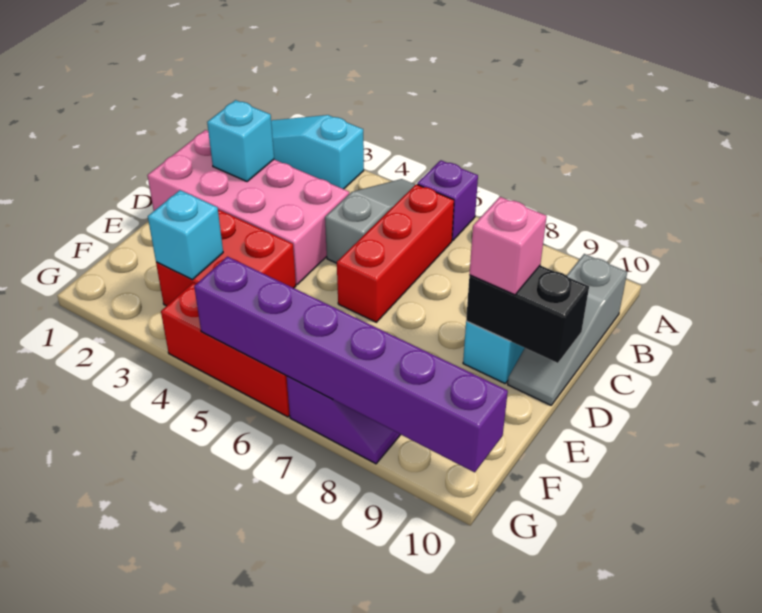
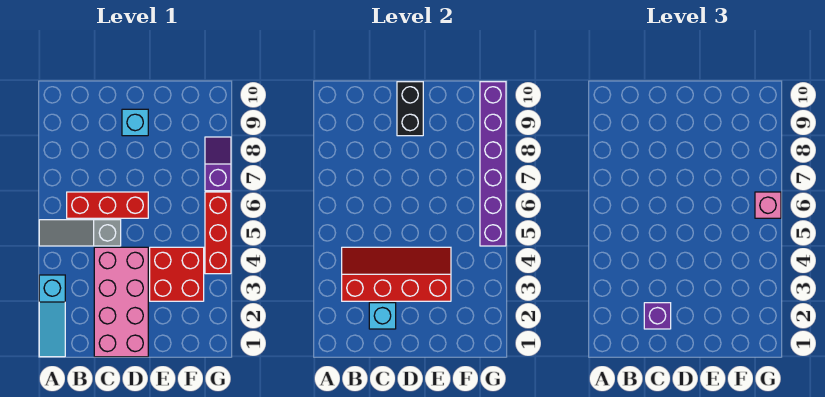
purple 1x1 brick [417,160,478,241] -> purple 1x1 brick moved to [644,303,671,329]
none -> red 2x4 slope [342,247,451,301]
grey 1x3 slope [508,254,627,405] -> none
pink 1x1 brick [469,197,547,295] -> pink 1x1 brick moved to [755,192,781,218]
cyan 1x1 brick [148,190,223,280] -> none

